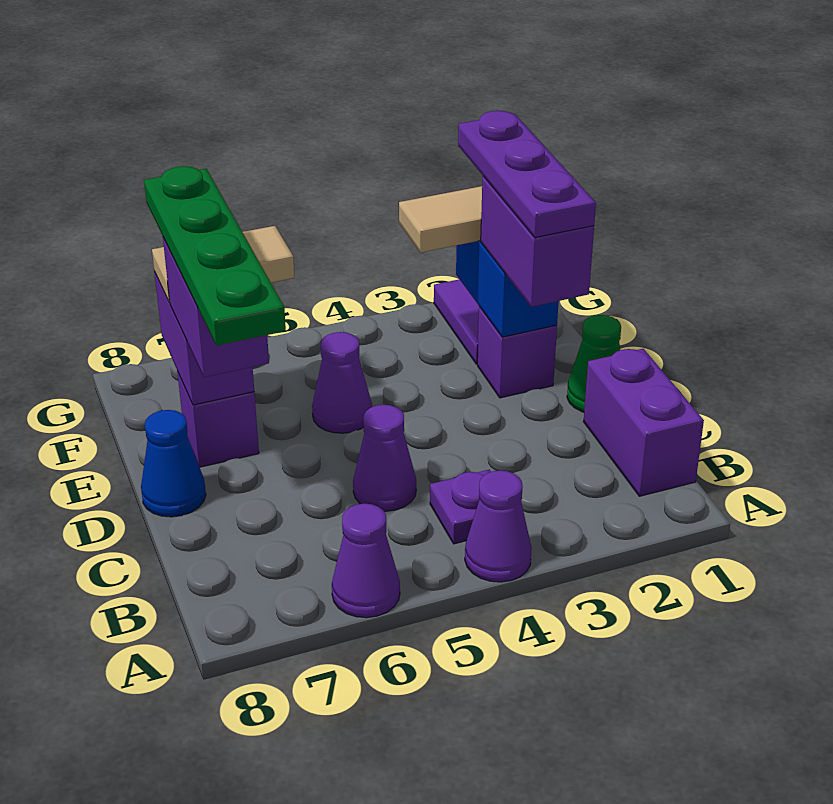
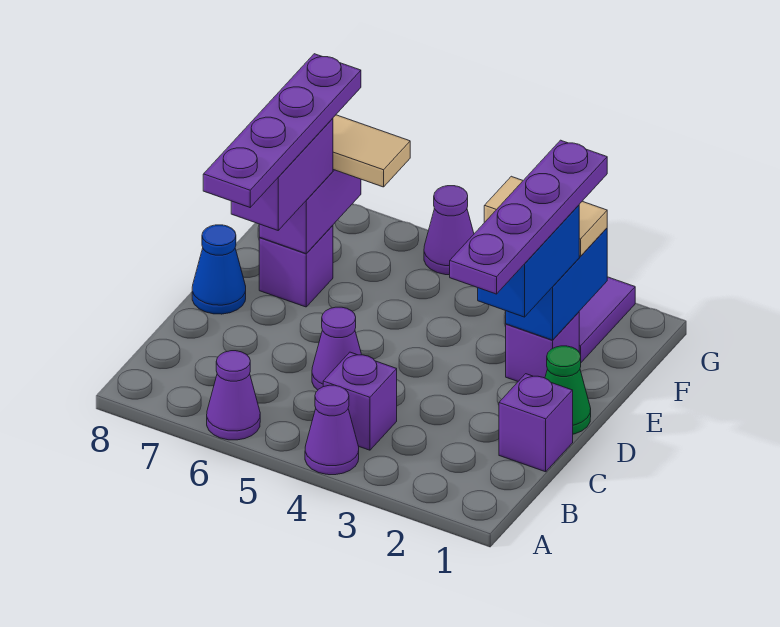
purple 1x2 brick [583,349,704,496] -> purple 1x1 brick [499,374,573,472]
purple 1x1 plate [430,470,491,544] -> purple 1x1 brick [323,352,397,450]
green 1x4 plate [144,166,286,346] -> purple 1x4 plate [203,54,361,207]
purple 1x2 brick [481,176,594,307] -> blue 1x2 brick [478,205,579,317]
purple 1x3 plate [458,111,596,238] -> purple 1x4 plate [450,140,607,294]
purple 1x1 cone [312,332,372,433] -> purple 1x1 cone moved to [424,186,474,275]

